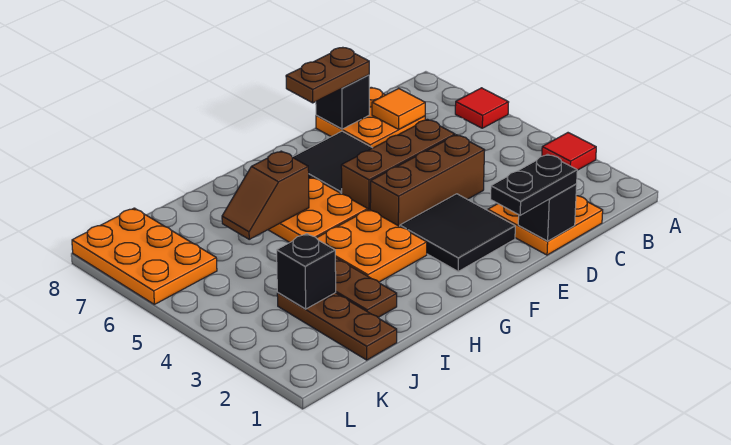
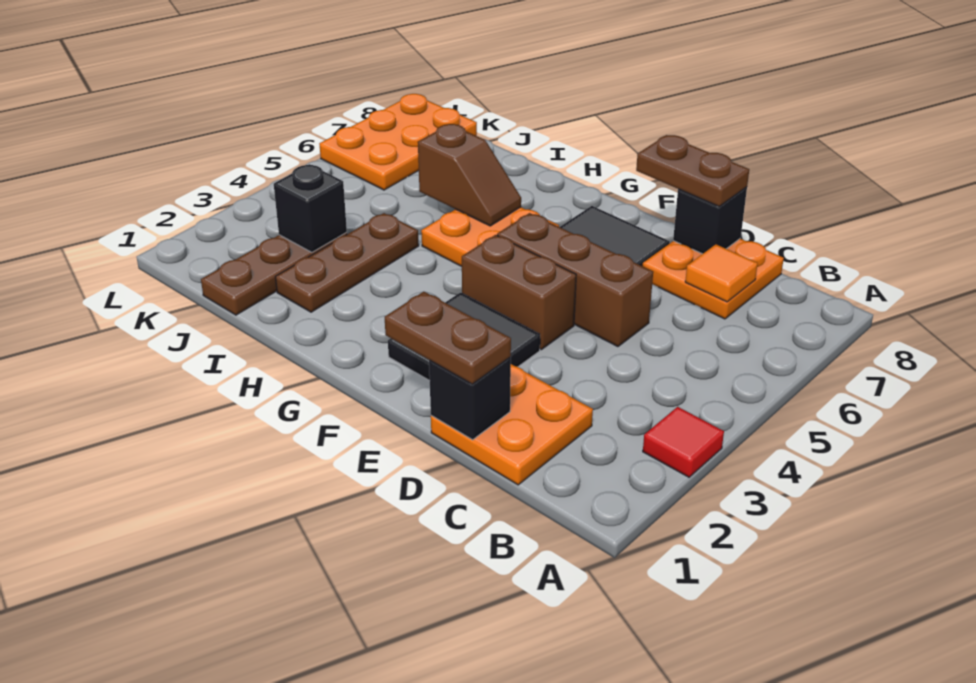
red 1x1 tile [455,88,509,128] -> none
black 1x2 plate [491,154,577,215] -> brown 1x2 plate [385,292,511,384]
brown 1x3 brick [370,135,485,226] -> brown 1x2 brick [462,235,576,350]
orange 2x2 plate [317,210,427,282] -> none
brown 1x2 slope [222,151,309,239] -> brown 1x2 slope turned to [418,124,521,226]

